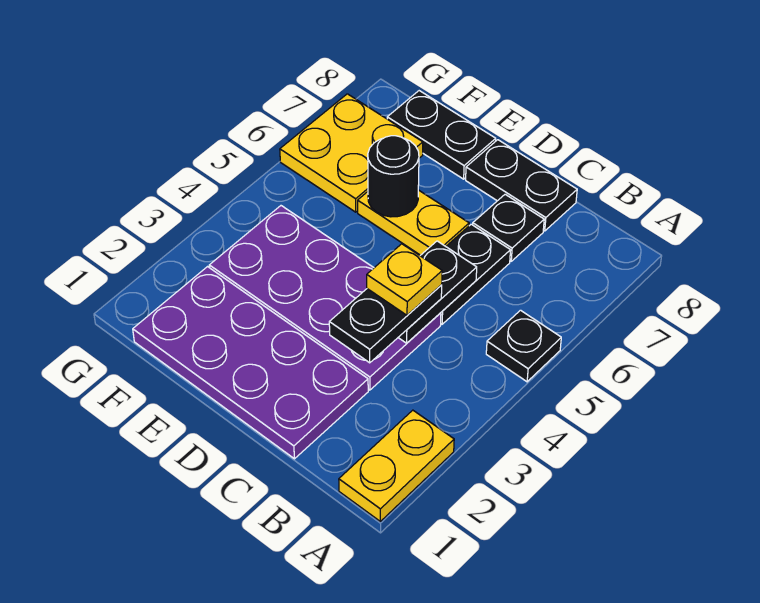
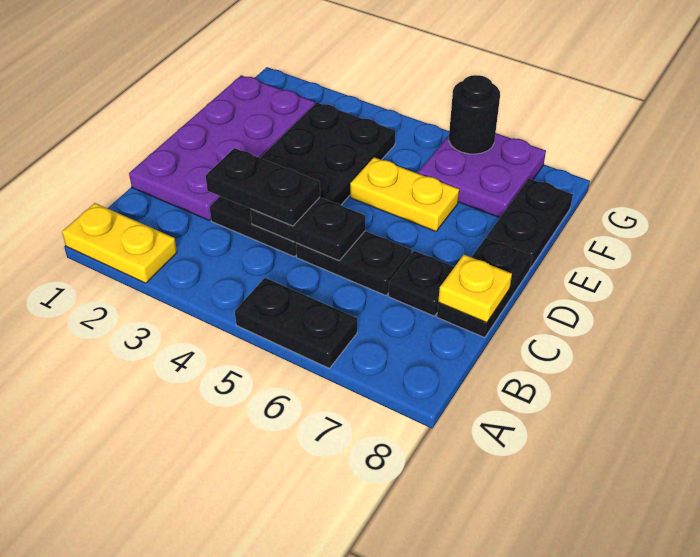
black 1x1 plate [486,310,561,382] -> black 1x2 plate [235,278,358,368]
purple 2x4 plate [209,206,441,390] -> black 2x4 plate [210,103,395,257]
yellow 1x1 plate [367,244,442,315] -> yellow 1x1 plate moved to [438,255,512,323]
yellow 1x2 plate [358,190,469,255] -> yellow 1x2 plate turned to [350,157,459,231]
black 1x1 round brick [368,136,419,217] -> black 1x1 round brick moved to [449,75,500,154]
yellow 2x2 plate [280,94,423,212] -> purple 2x2 plate [418,133,546,218]

